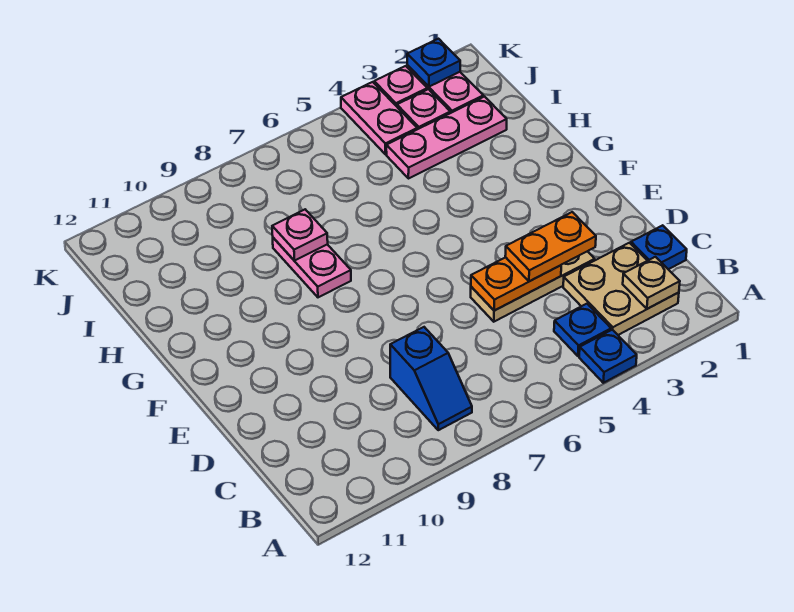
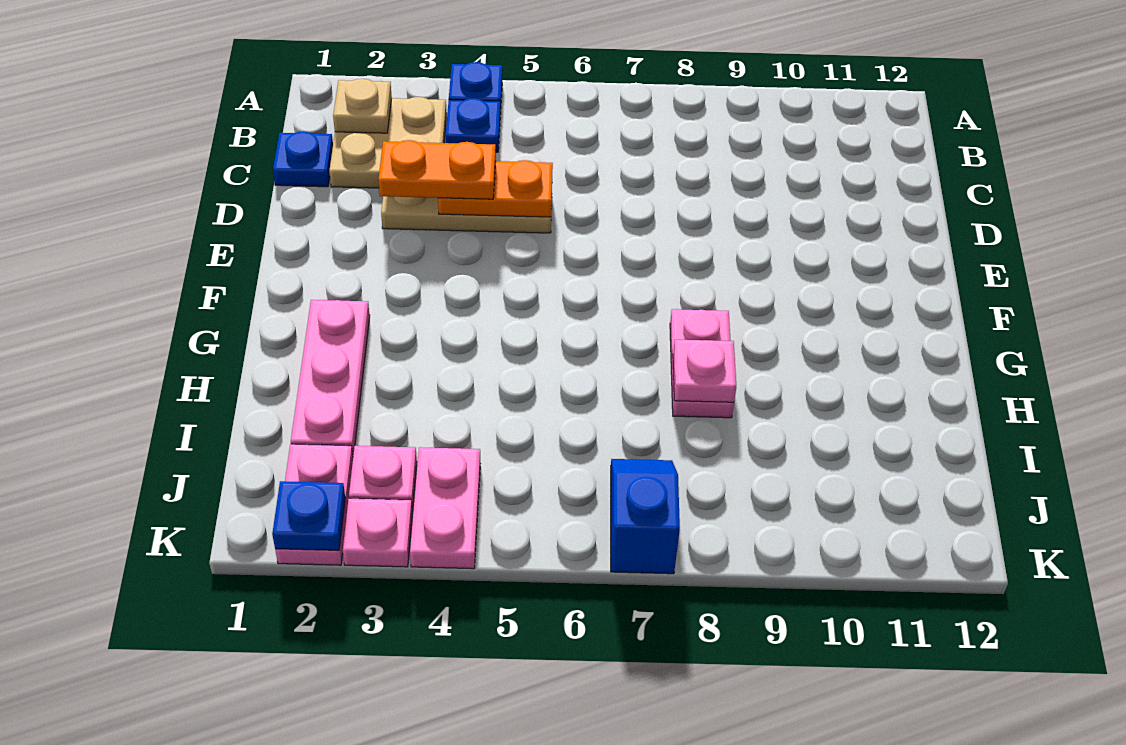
blue 1x2 slope [390,327,472,430] -> blue 1x2 slope moved to [611,459,680,574]
pink 1x3 plate [386,97,507,179] -> pink 1x3 plate turned to [291,300,370,455]

